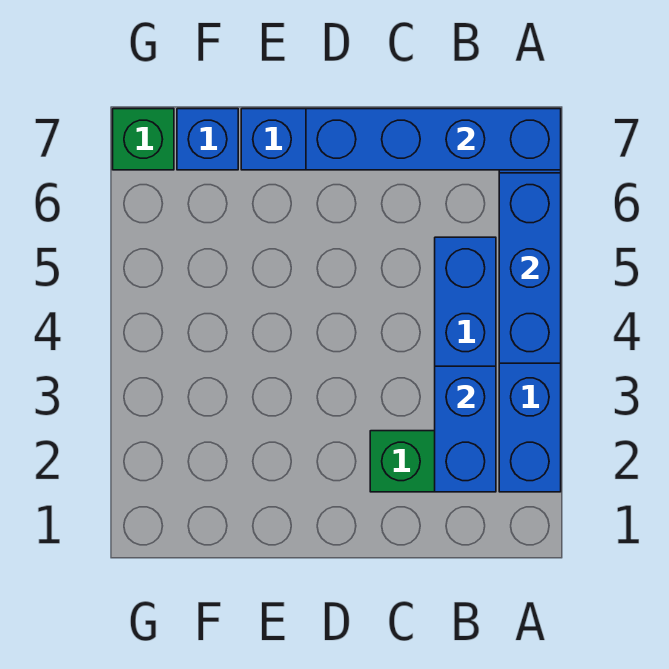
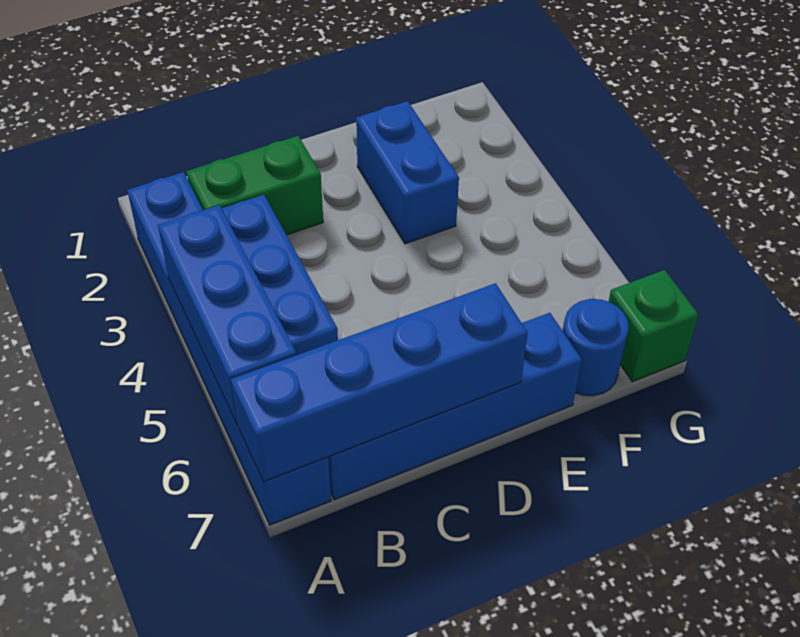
blue 1x2 brick [435,366,496,492] -> blue 1x2 brick moved to [356,101,459,244]
blue 1x1 brick [177,109,238,170] -> blue 1x1 round brick [563,299,629,396]

